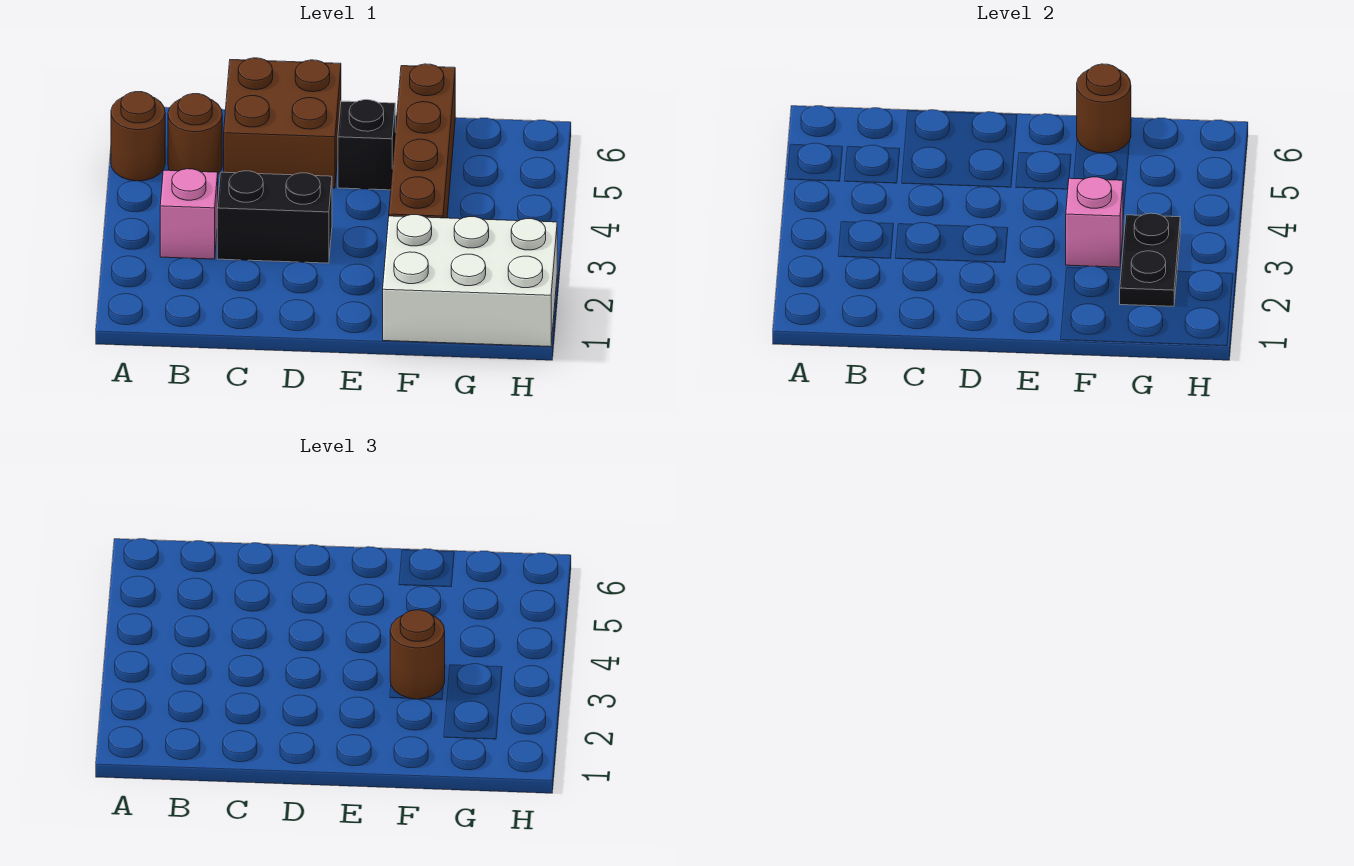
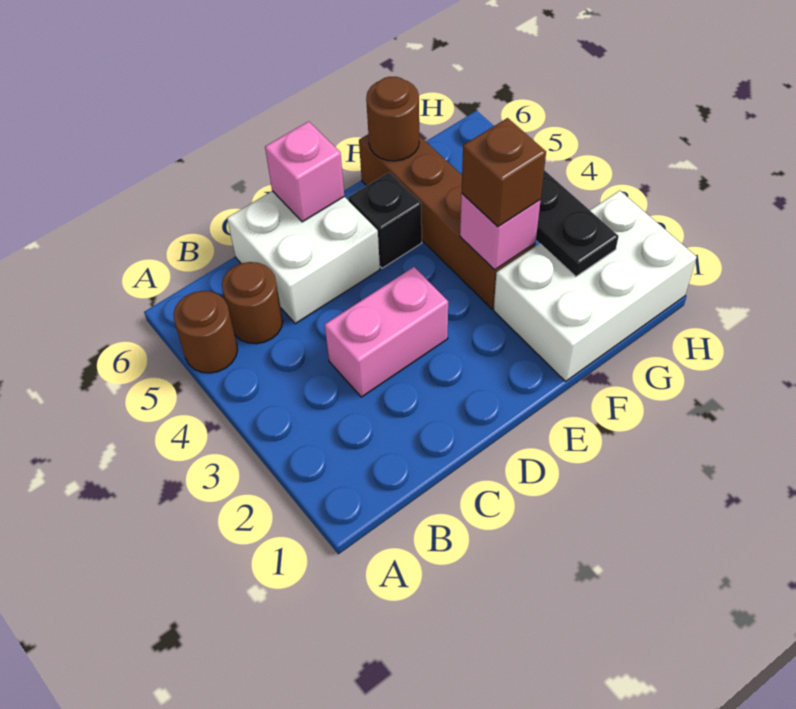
pink 1x1 brick [160,169,218,259] -> pink 1x1 brick moved to [265,121,344,222]
black 1x2 brick [217,171,332,263] -> pink 1x2 brick [325,267,448,397]
brown 2x2 brick [224,58,341,188] -> white 2x2 brick [227,191,380,324]
brown 1x1 round brick [390,610,445,699] -> brown 1x1 brick [462,118,546,227]

